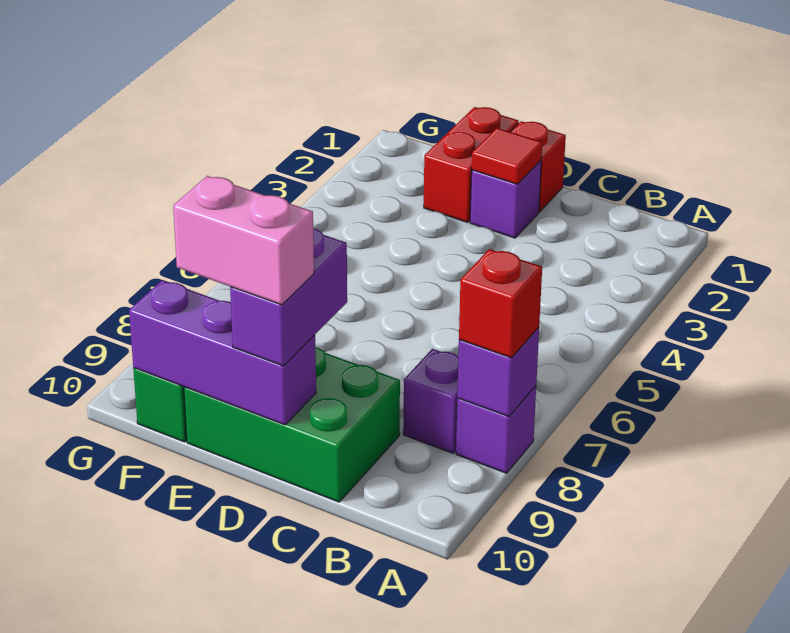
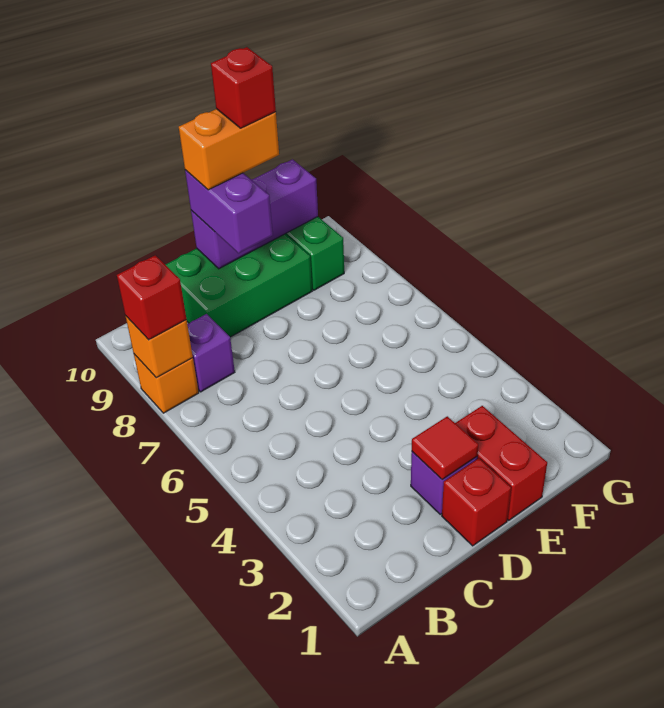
purple 1x1 brick [456,386,536,473] -> orange 1x1 brick [134,354,199,413]
purple 1x1 brick [457,327,539,417] -> orange 1x1 brick [126,316,193,378]
pink 1x2 brick [173,176,314,305] -> orange 1x2 brick [179,109,279,190]
none -> red 1x1 brick [211,47,276,128]

